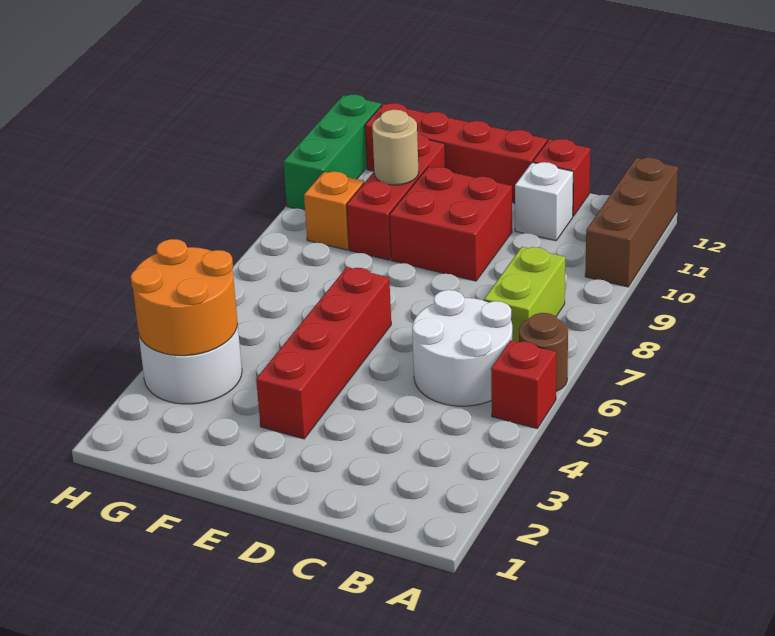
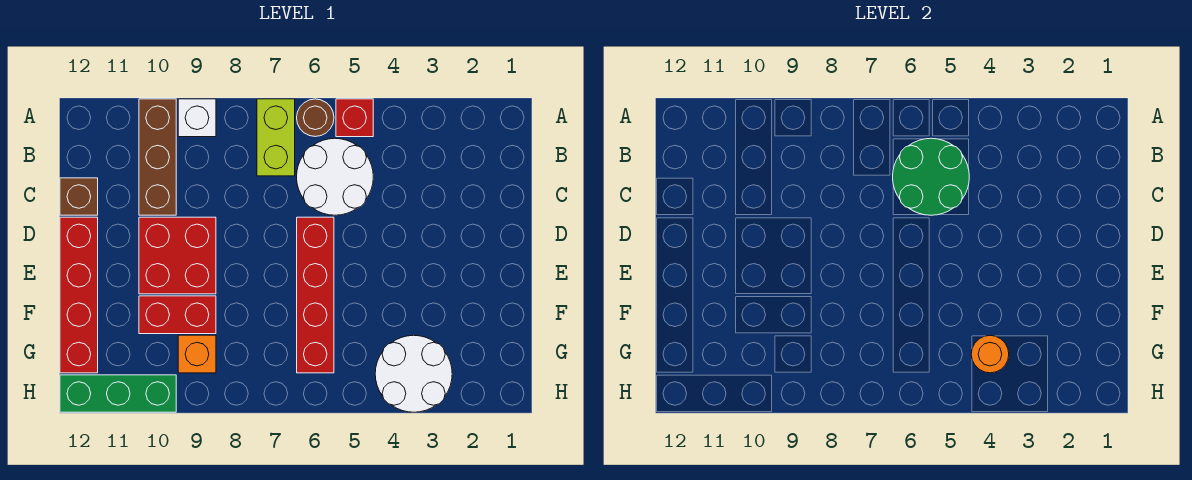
brown 1x3 brick [585,158,678,287] -> brown 1x3 brick turned to [139,99,176,215]
none -> green 2x2 round brick [893,138,969,215]
lime 1x2 brick [484,247,565,342] -> lime 1x2 brick turned to [257,99,295,176]
white 1x1 brick [515,162,573,241] -> white 1x1 brick moved to [178,99,216,137]
red 1x1 brick [533,139,590,216] -> brown 1x1 brick [60,178,98,215]
red 1x4 brick [256,267,391,439] -> red 1x4 brick turned to [297,217,334,373]
red 1x3 brick [346,135,445,260] -> red 1x2 brick [139,296,216,334]
tan 1x1 round brick [372,110,419,185] -> none
orange 2x2 round brick [131,239,238,356] -> orange 1x1 round brick [971,336,1009,373]

